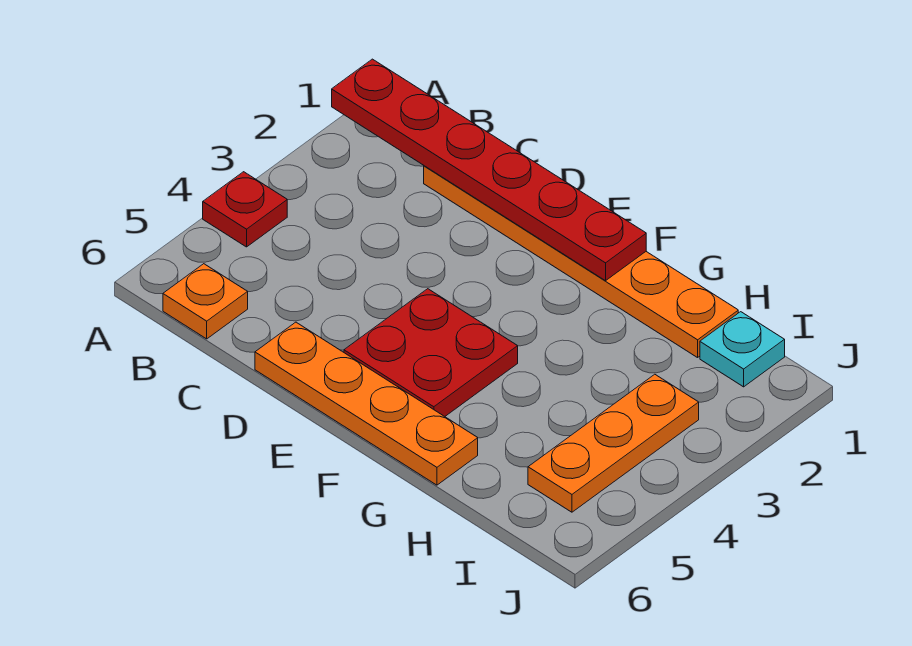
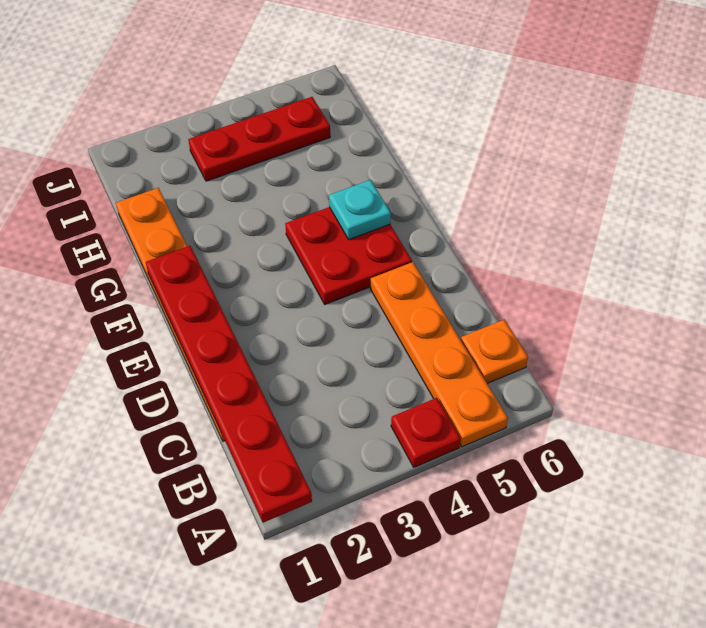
orange 1x4 plate [255,322,478,485] -> orange 1x4 plate moved to [370,262,508,447]
cyan 1x1 plate [700,312,785,387] -> cyan 1x1 plate moved to [329,180,391,240]
orange 1x3 plate [528,374,699,512] -> red 1x3 plate [188,97,330,181]

